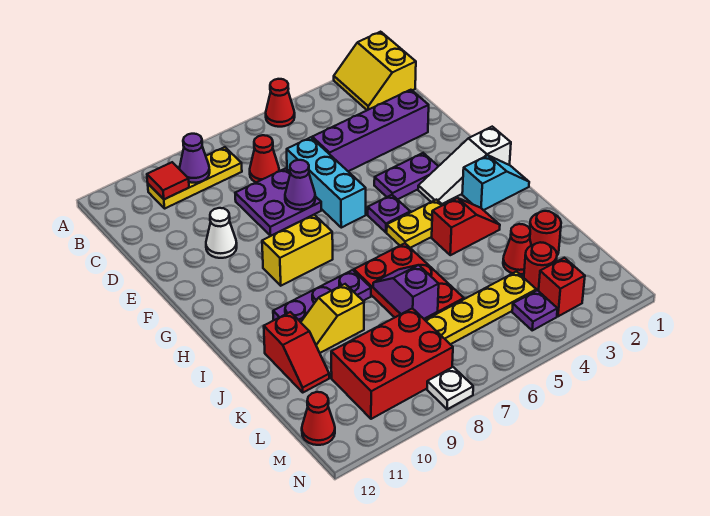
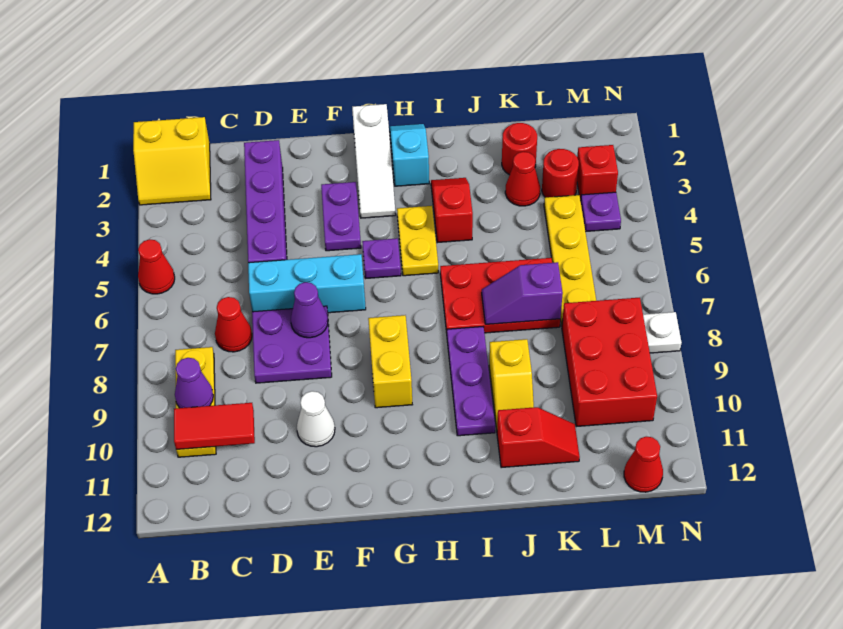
red 1x1 tile [147,162,189,199] -> red 1x2 tile [174,403,255,449]

